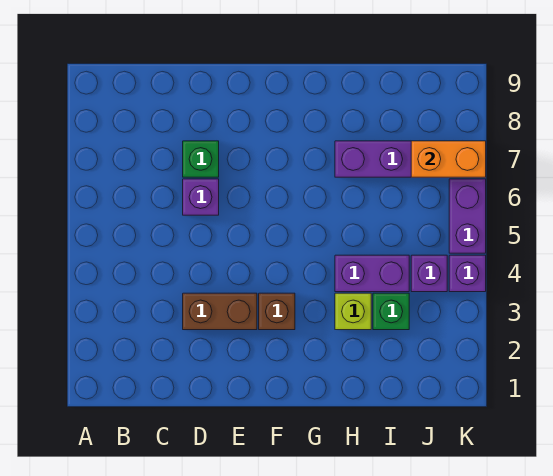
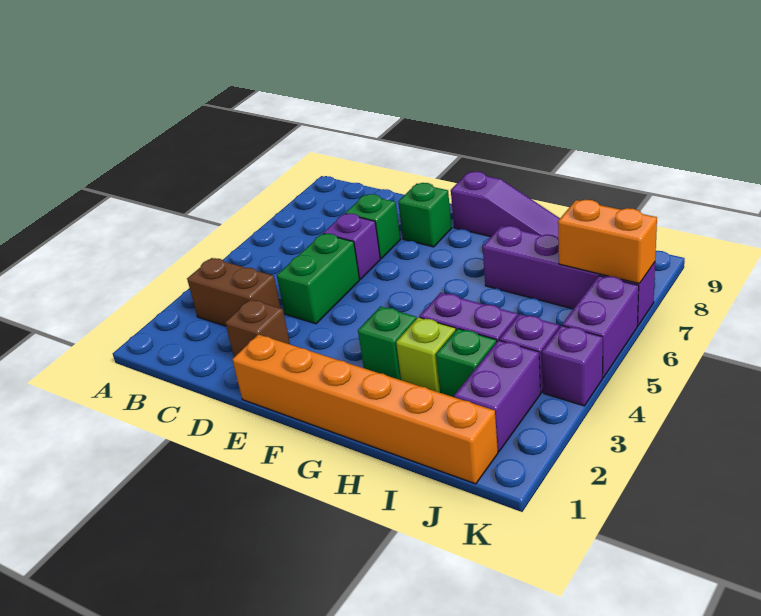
brown 1x2 brick [183,293,257,330] -> brown 1x2 brick moved to [187,258,281,326]
none -> green 1x2 brick [277,234,360,324]
none -> orange 1x6 brick [232,334,498,484]
none -> green 1x1 brick [398,183,452,247]
brown 1x1 brick [259,293,295,330] -> brown 1x1 brick moved to [225,299,290,357]
none -> purple 1x3 slope [451,172,560,237]
none -> green 1x1 brick [358,306,417,380]
none -> purple 1x2 brick [454,340,541,452]

